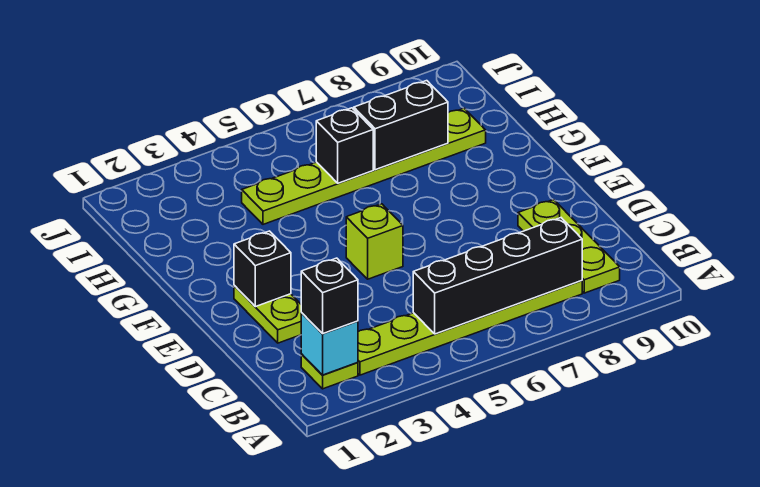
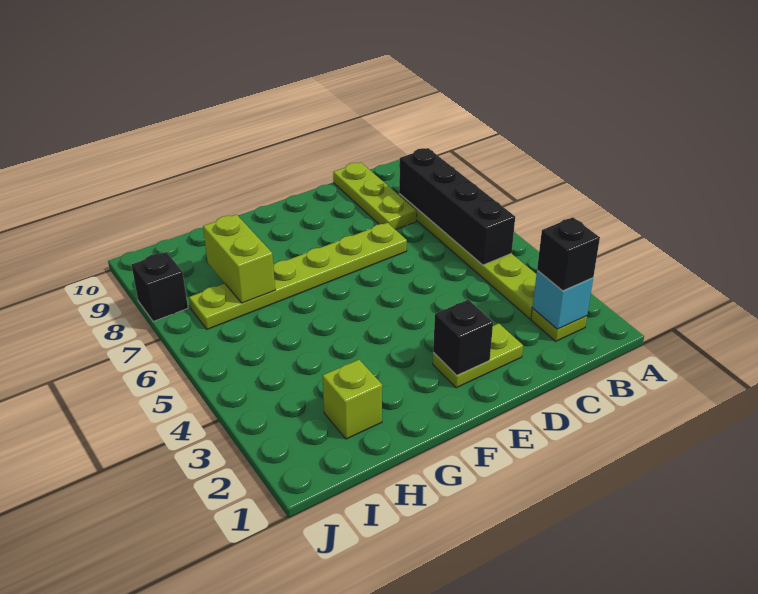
lime 1x3 plate [518,200,620,293] -> lime 1x3 plate turned to [333,162,417,230]
lime 1x1 brick [346,204,403,279] -> lime 1x1 brick moved to [322,360,382,439]
lime 1x6 plate [242,108,486,224] -> lime 1x6 plate turned to [189,223,407,329]
black 1x1 brick [316,108,373,183] -> black 1x1 brick moved to [132,252,188,321]
black 1x2 brick [354,81,448,170] -> lime 1x2 brick [203,214,275,303]

